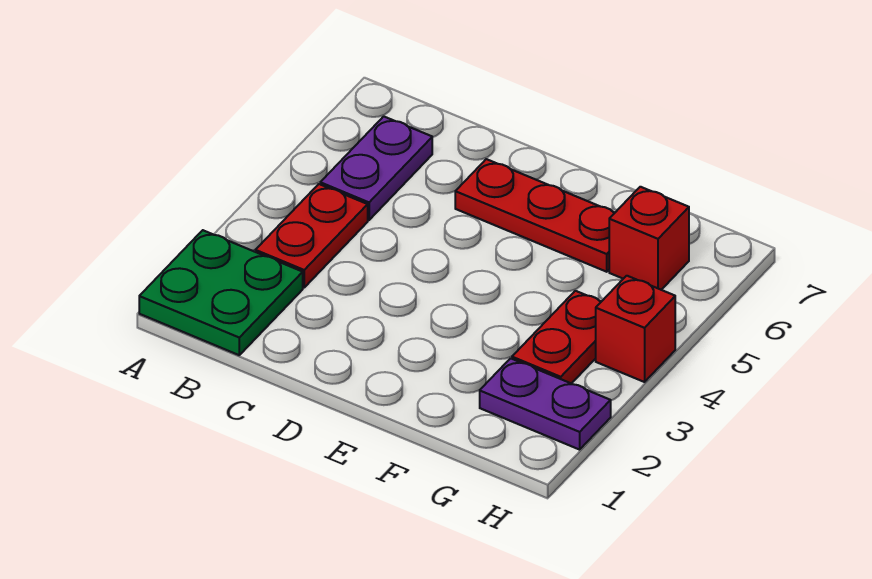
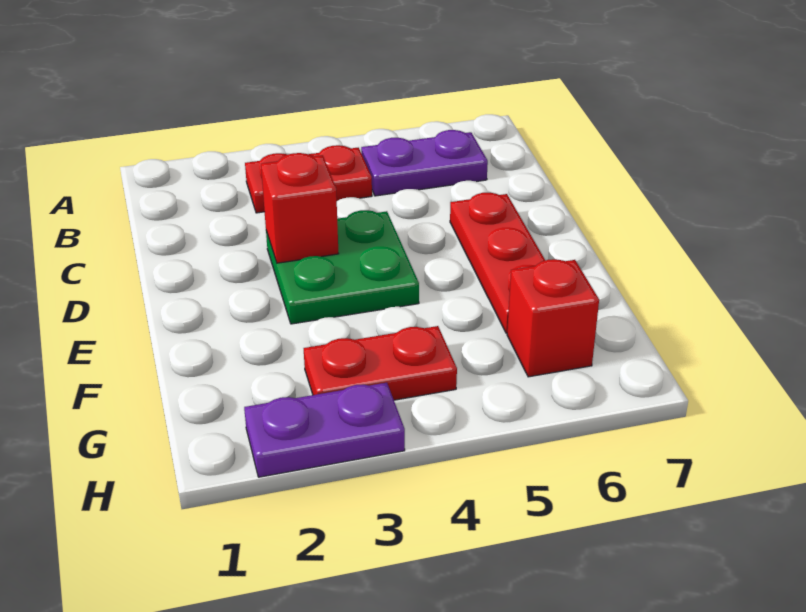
green 2x2 plate [139,230,303,355] -> green 2x2 plate moved to [266,210,419,324]
purple 1x2 plate [480,358,611,450] -> purple 1x2 plate turned to [244,383,405,477]
red 1x1 brick [596,276,675,382] -> red 1x1 brick moved to [261,153,339,263]

